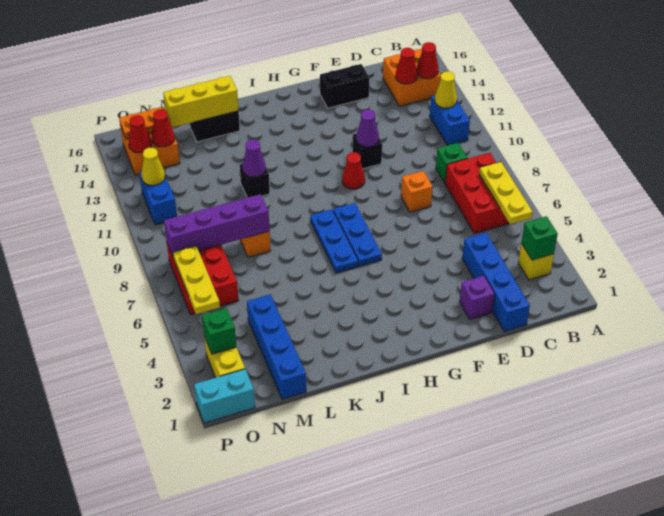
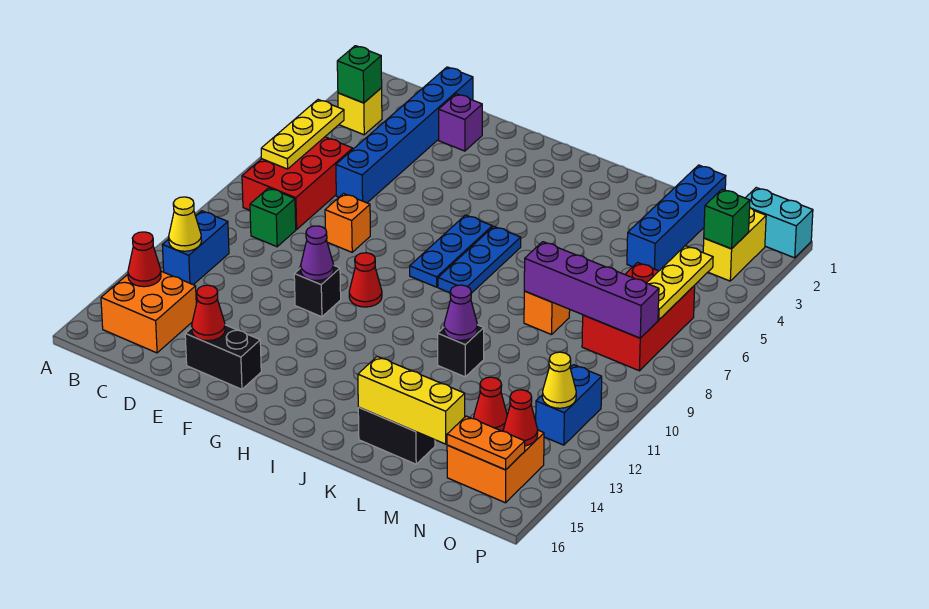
red 1x1 cone [396,48,417,84] -> red 1x1 cone moved to [191,285,225,341]
blue 1x4 brick [462,233,530,332] -> blue 1x6 brick [336,67,473,203]

